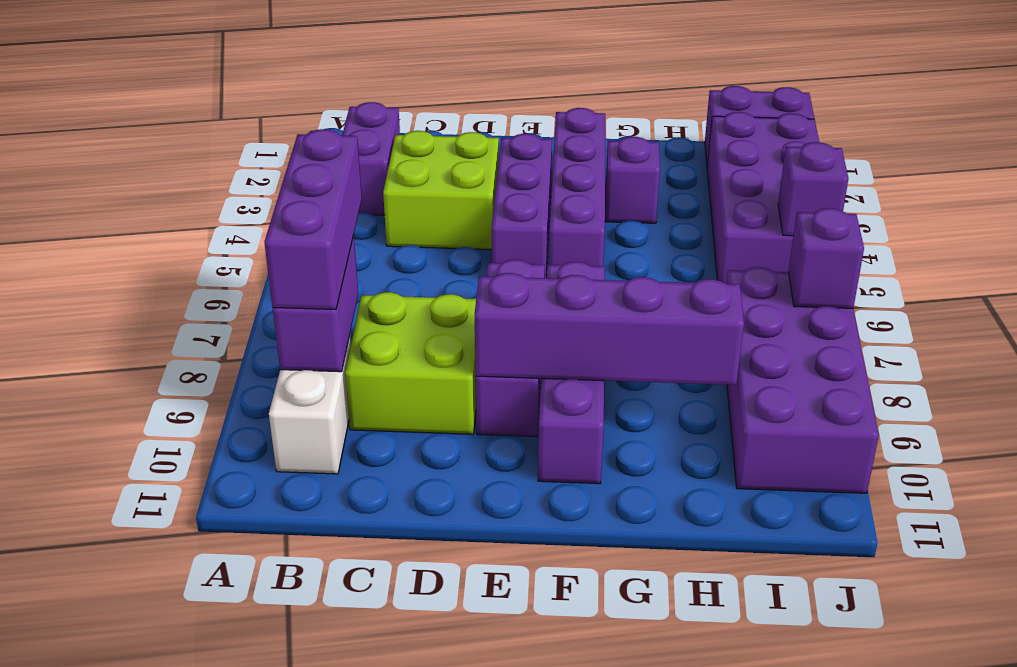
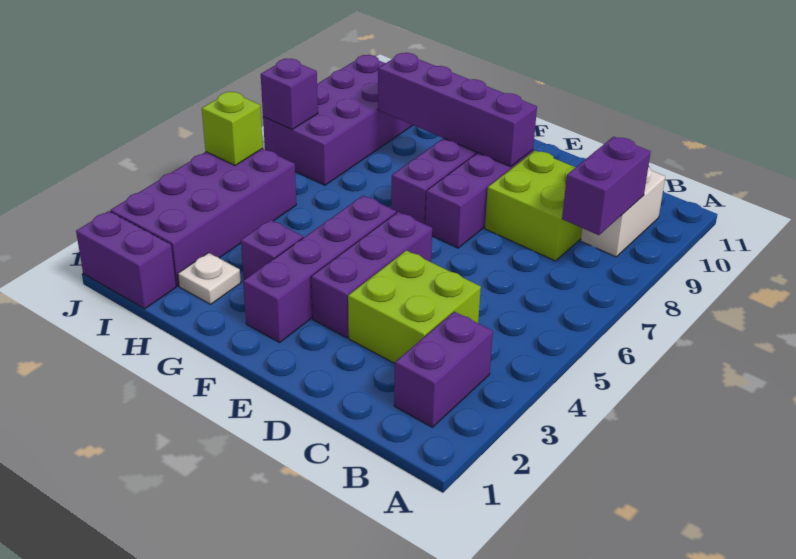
purple 1x3 brick [264,129,362,310] -> none
none -> white 1x1 plate [178,253,241,304]
purple 1x1 brick [778,142,848,236] -> lime 1x1 brick [202,92,263,165]

